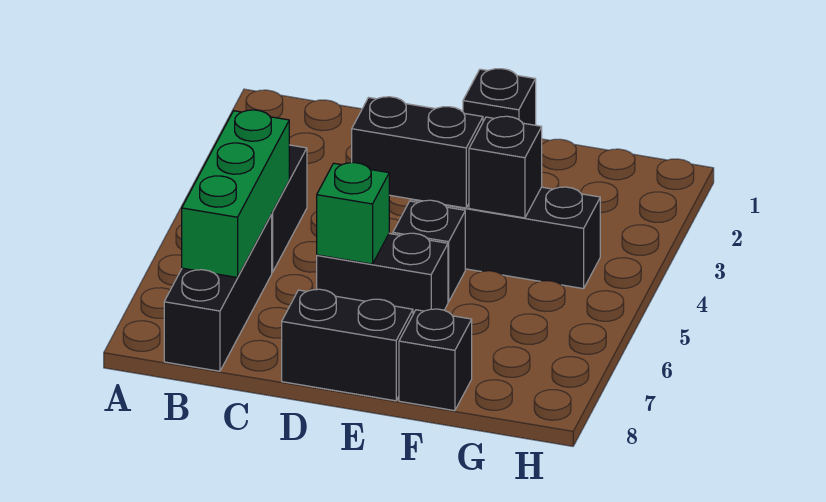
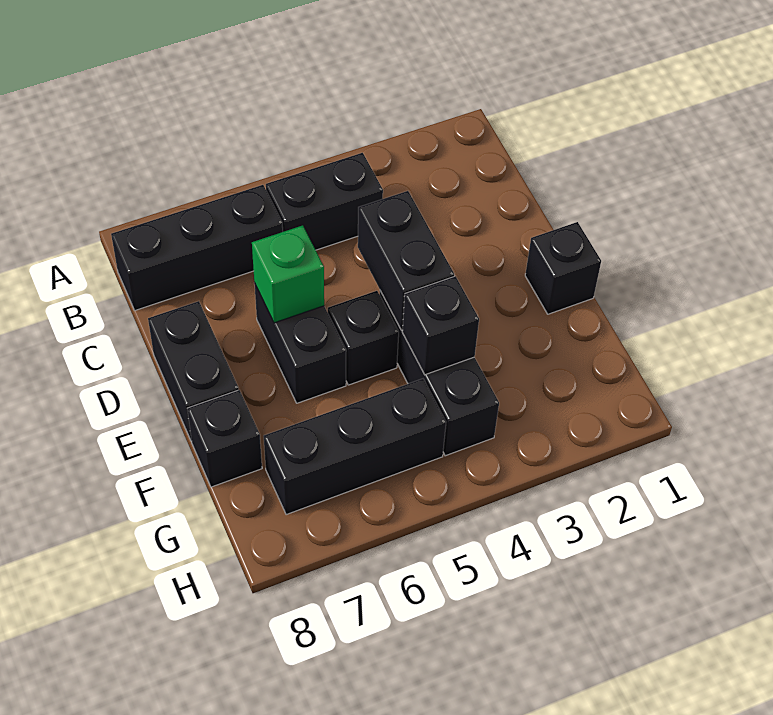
green 1x3 brick [182,110,289,277] -> none
none -> black 1x3 brick [264,379,446,515]

